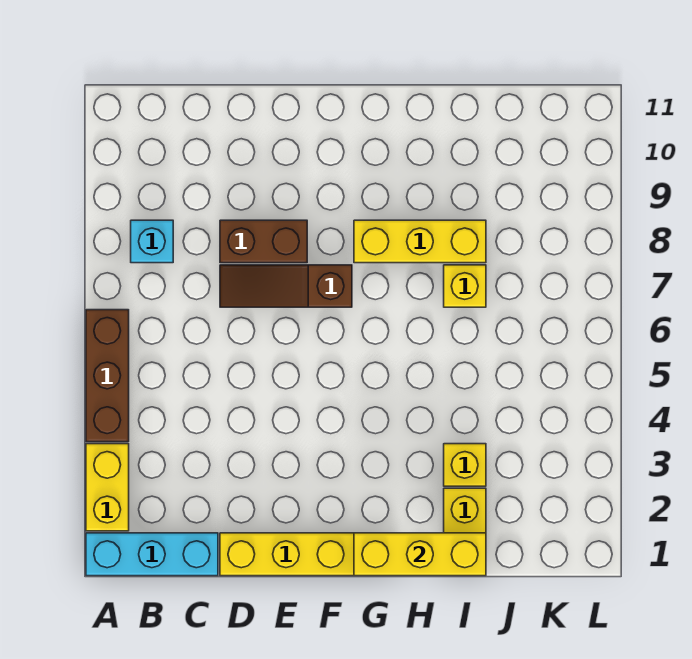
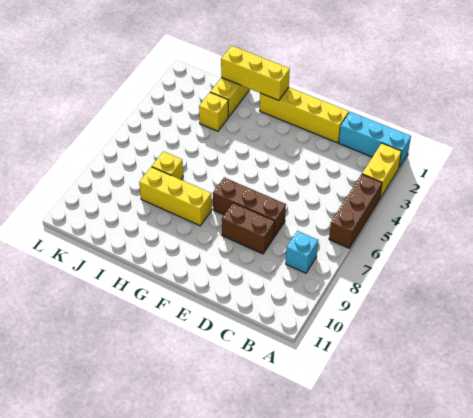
brown 1x3 slope [220,265,352,307] -> brown 1x3 brick [213,178,286,237]

